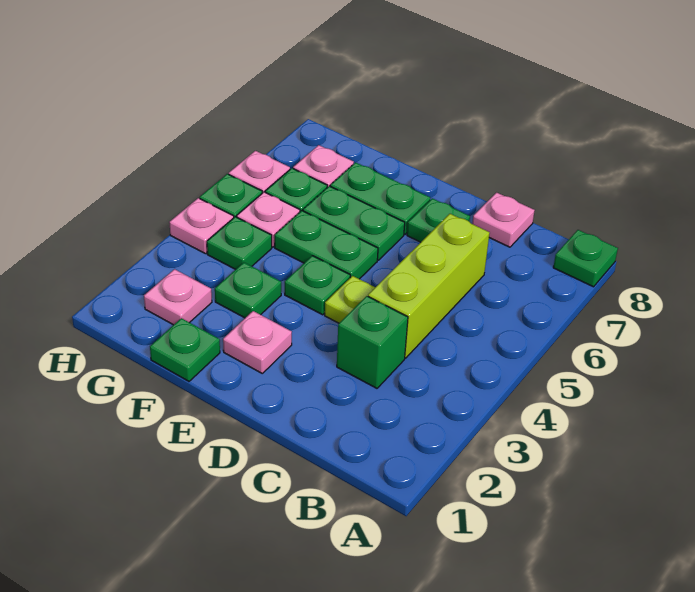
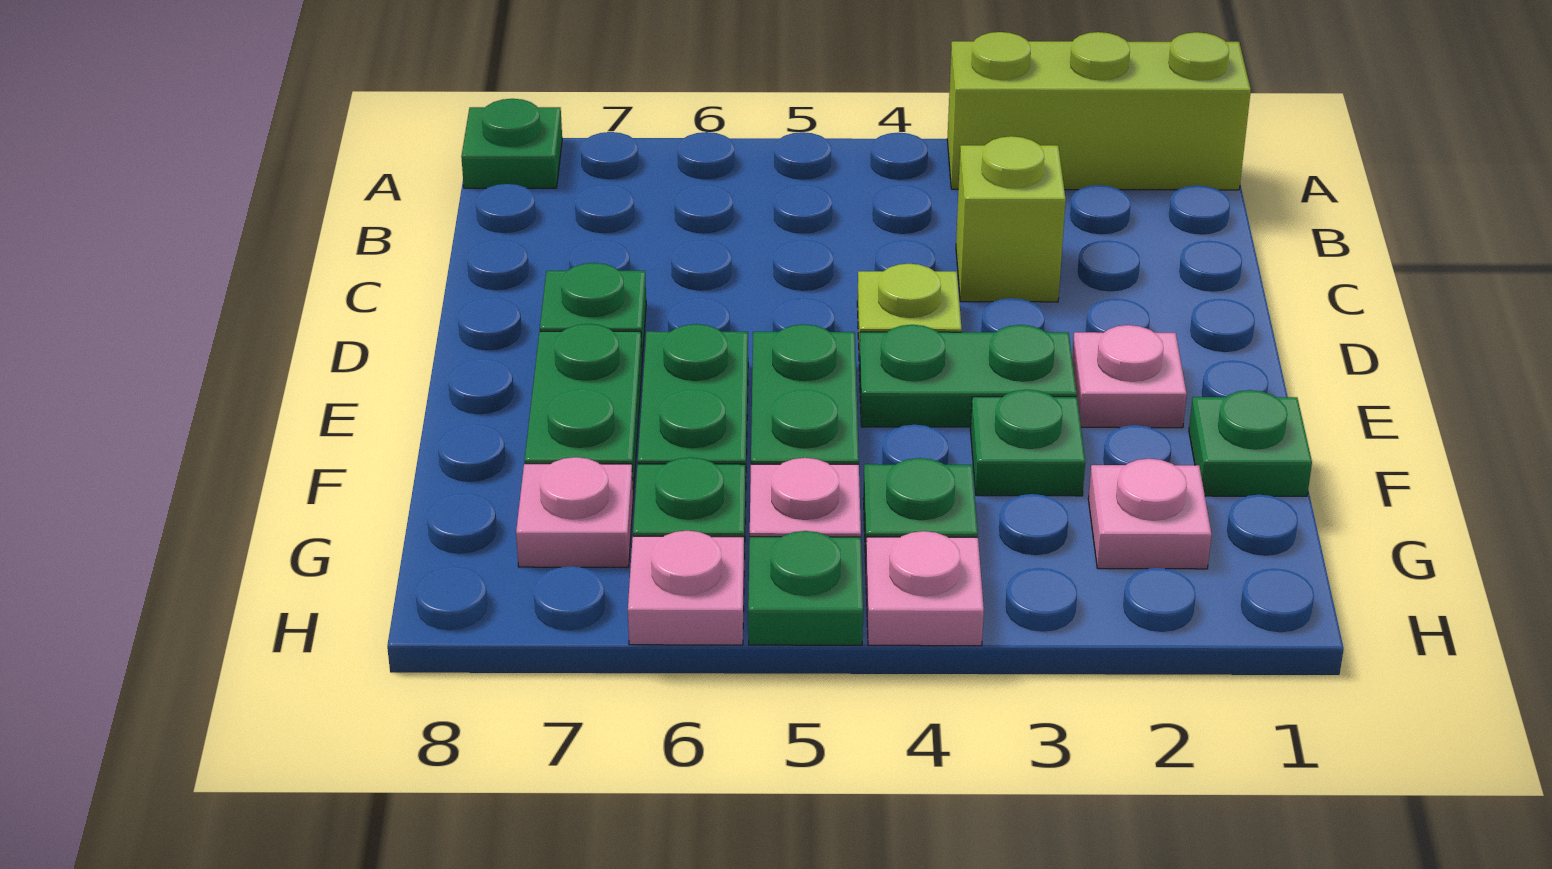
green 1x1 brick [337,296,408,388] -> lime 1x1 brick [956,136,1066,302]
lime 1x3 brick [368,214,490,358] -> lime 1x3 brick moved to [947,32,1251,190]
pink 1x1 plate [472,193,535,247] -> none
green 1x1 plate [285,256,350,315] -> green 1x2 plate [859,325,1077,427]

